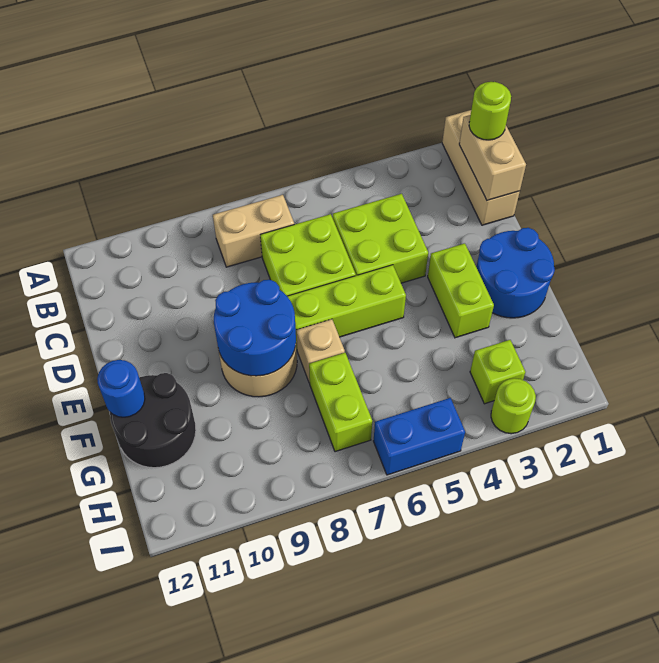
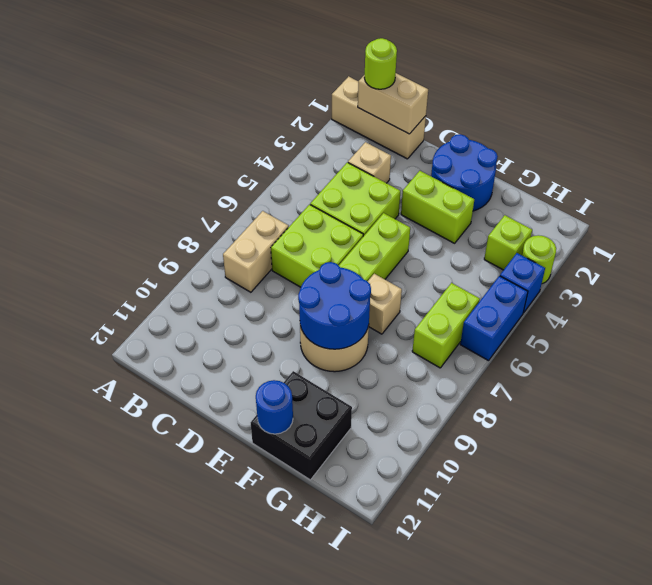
none -> tan 1x1 brick [348,142,391,183]
black 2x2 round brick [110,373,196,468] -> black 2x2 brick [251,371,352,480]
lime 1x2 brick [309,353,372,452] -> lime 1x2 brick turned to [412,283,480,368]
none -> blue 1x1 brick [500,253,545,313]

